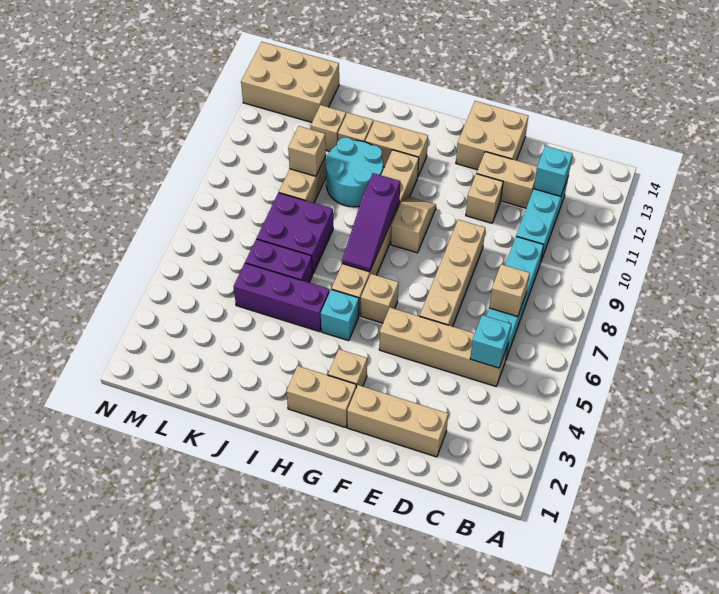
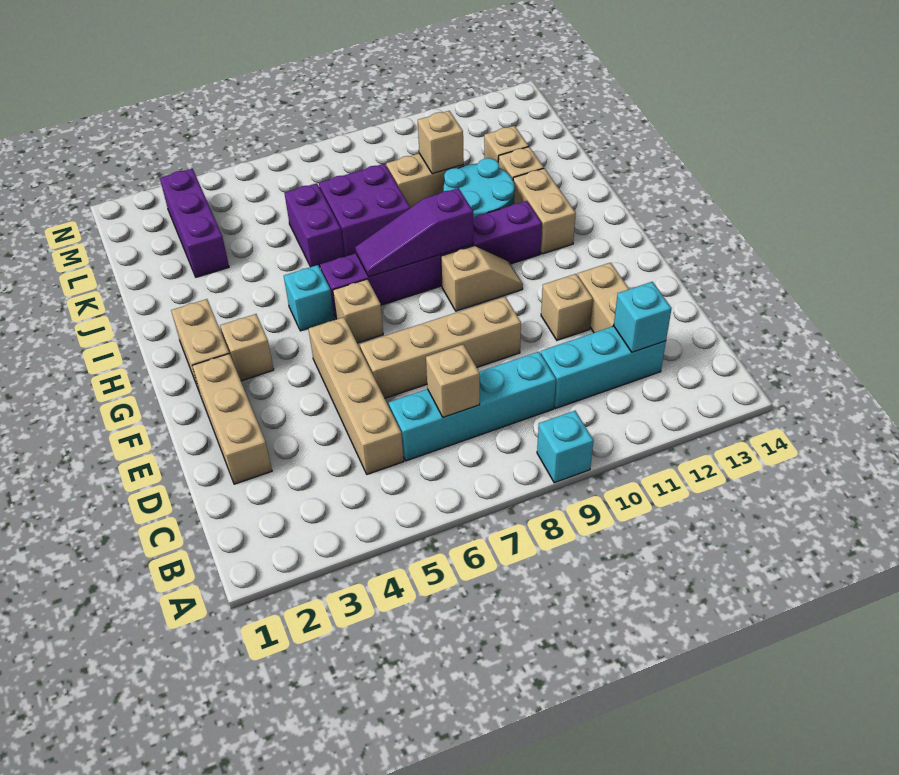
cyan 1x1 brick [470,315,511,368] -> cyan 1x1 brick moved to [537,411,594,483]
tan 2x2 brick [456,101,528,170] -> none
tan 1x6 brick [332,150,419,315] -> purple 1x6 brick [320,201,542,319]
purple 1x3 brick [233,263,330,332] -> purple 1x3 brick moved to [160,169,229,277]
tan 2x3 brick [241,42,339,122] -> none

